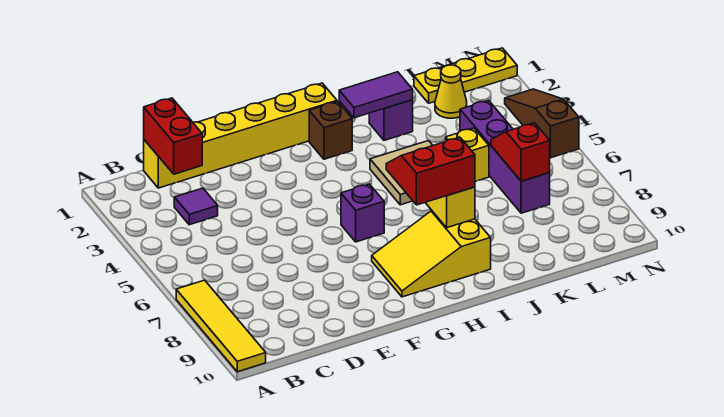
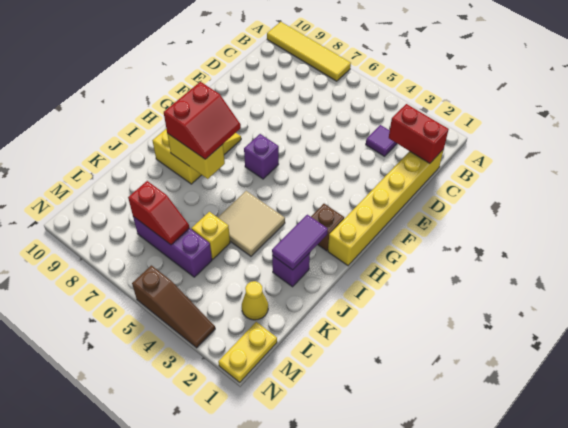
yellow 1x3 plate [414,48,517,103] -> yellow 1x2 plate [218,322,277,382]
purple 1x4 brick [460,100,550,213] -> purple 1x3 brick [133,217,212,277]

